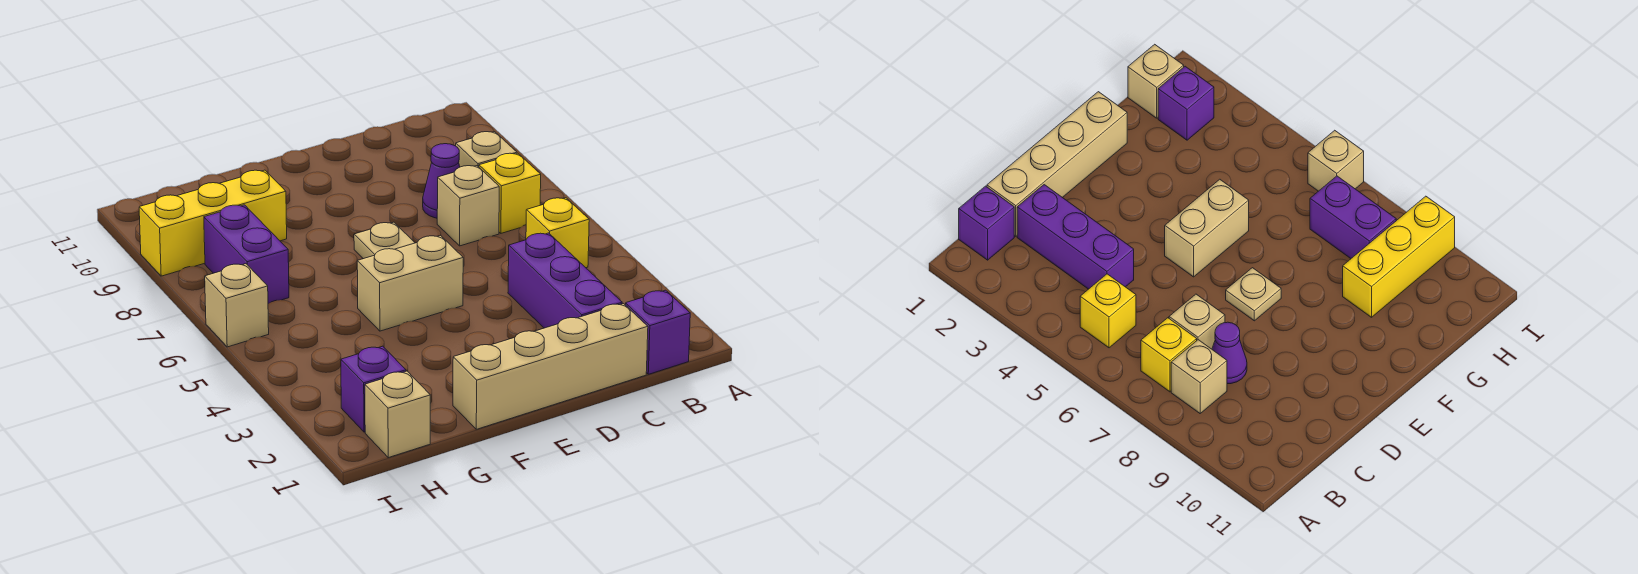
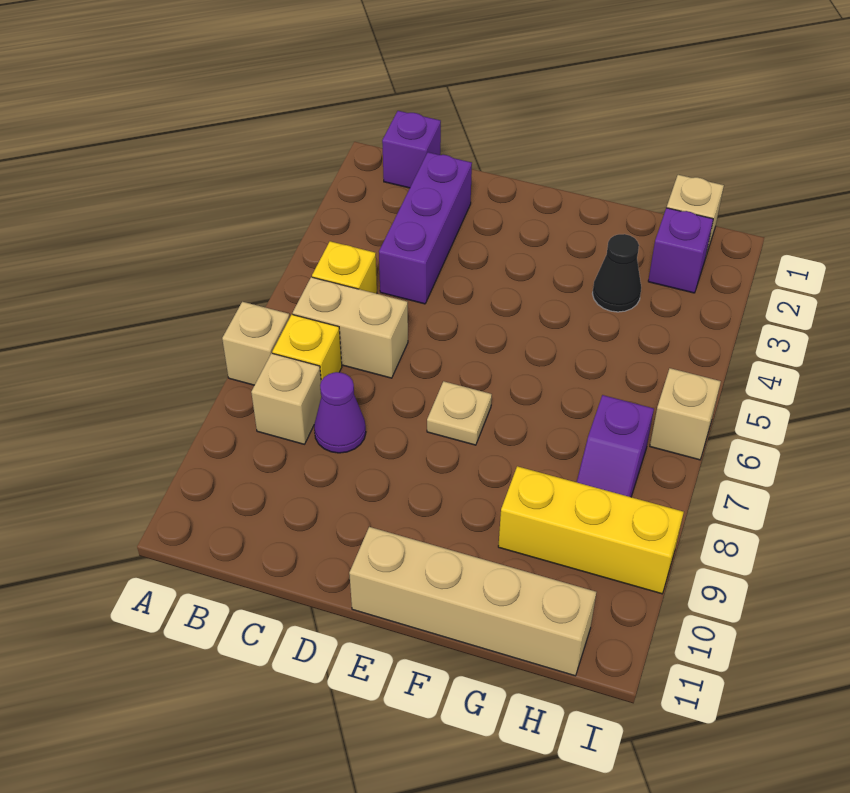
tan 1x4 brick [453,304,648,429] -> tan 1x4 brick moved to [349,527,596,676]
tan 1x1 brick [437,166,499,246] -> tan 1x1 brick moved to [222,302,290,385]
tan 1x2 brick [357,235,463,331] -> tan 1x2 brick moved to [293,277,408,378]
none -> black 1x1 cone [593,234,641,312]
purple 1x2 brick [204,205,289,304] -> purple 1x2 slope [577,395,654,497]

